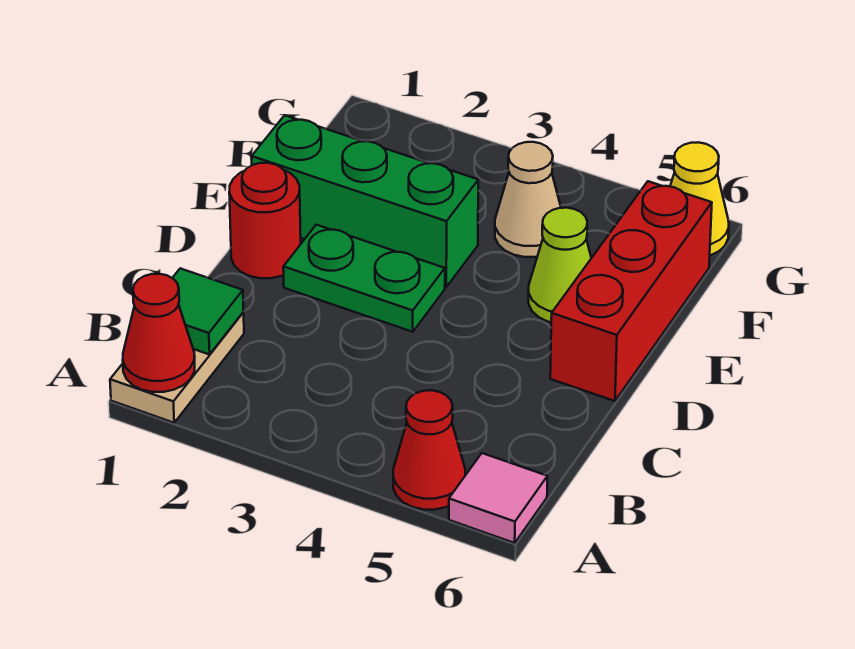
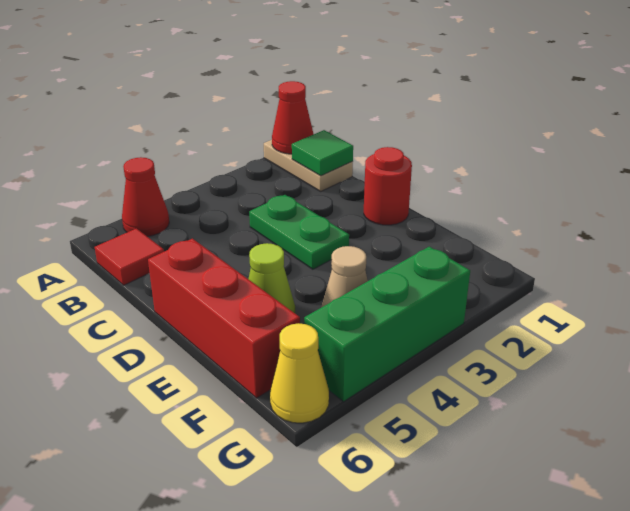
pink 1x1 tile [449,453,548,543] -> none
none -> red 1x1 tile [95,228,164,285]
green 1x2 plate [283,225,445,332] -> green 1x2 plate turned to [249,195,349,269]
green 1x3 brick [252,115,478,287] -> green 1x3 brick moved to [304,247,470,402]

